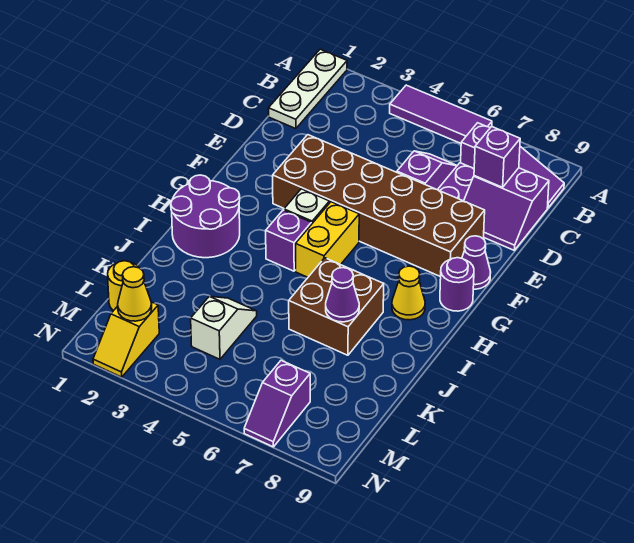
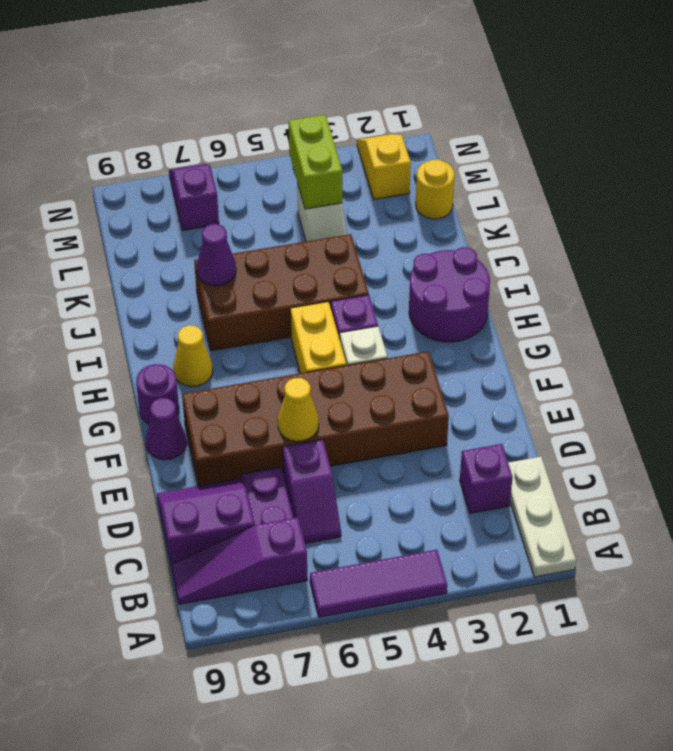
purple 1x1 brick [474,127,520,187] -> purple 1x1 brick moved to [460,444,513,513]
brown 2x2 brick [289,258,384,355] -> brown 2x4 brick [194,234,369,351]
none -> lime 1x2 brick [289,115,342,209]
yellow 1x1 cone [118,267,152,321] -> yellow 1x1 cone moved to [278,378,319,441]

